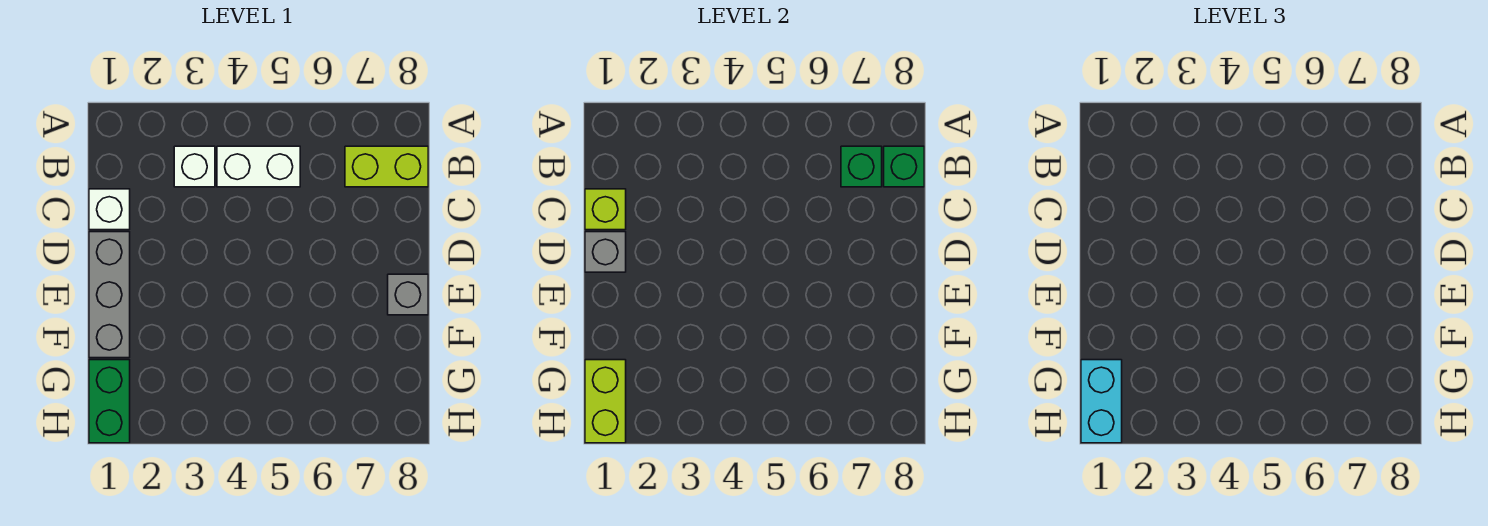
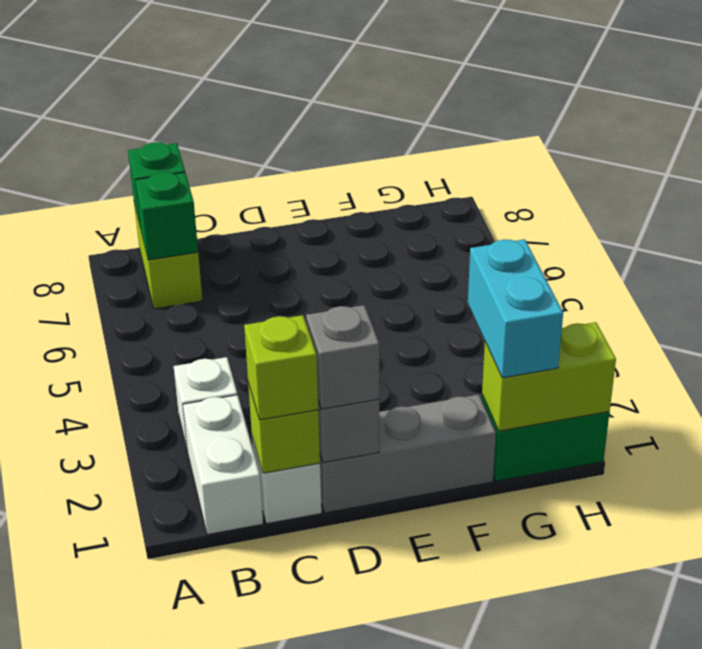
white 1x2 brick [217,146,300,187] -> white 1x2 brick moved to [183,395,263,535]
none -> lime 1x1 brick [244,315,318,420]
grey 1x1 brick [388,274,428,315] -> grey 1x1 brick moved to [306,305,379,409]
cyan 1x2 brick [1081,360,1122,443] -> cyan 1x2 brick turned to [468,239,563,378]

